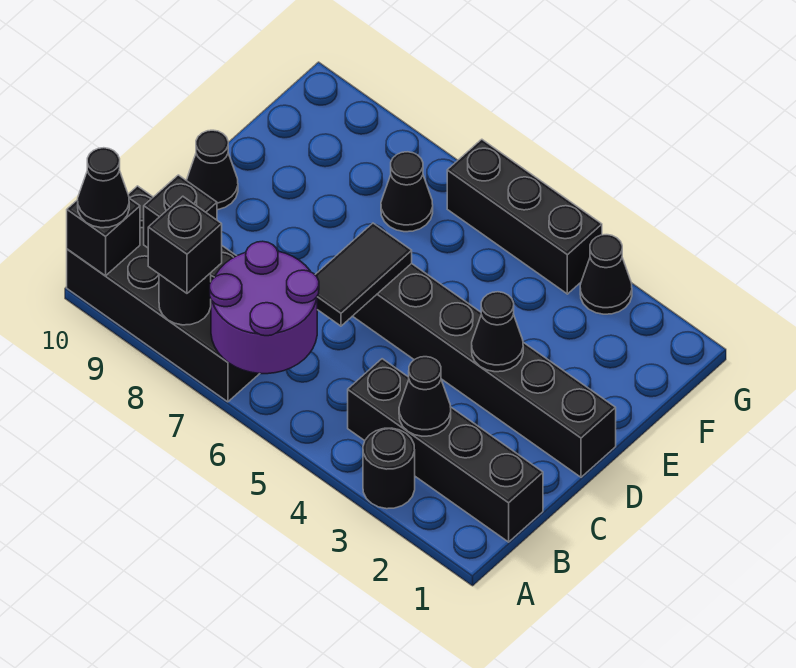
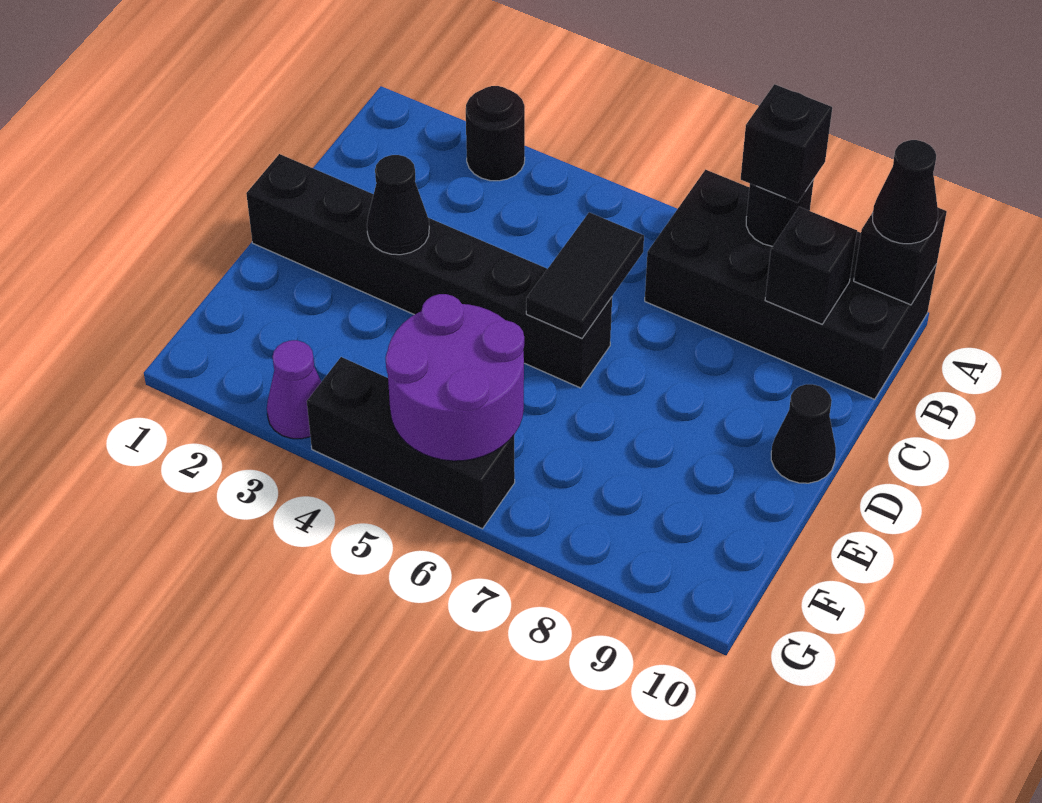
purple 2x2 round brick [210,241,319,374] -> purple 2x2 round brick moved to [386,294,524,461]
black 1x4 brick [348,359,543,542] -> none
black 1x1 cone [399,357,451,436] -> none
black 1x1 cone [381,152,433,232] -> none
black 1x1 cone [580,235,632,314] -> purple 1x1 cone [267,340,321,439]

